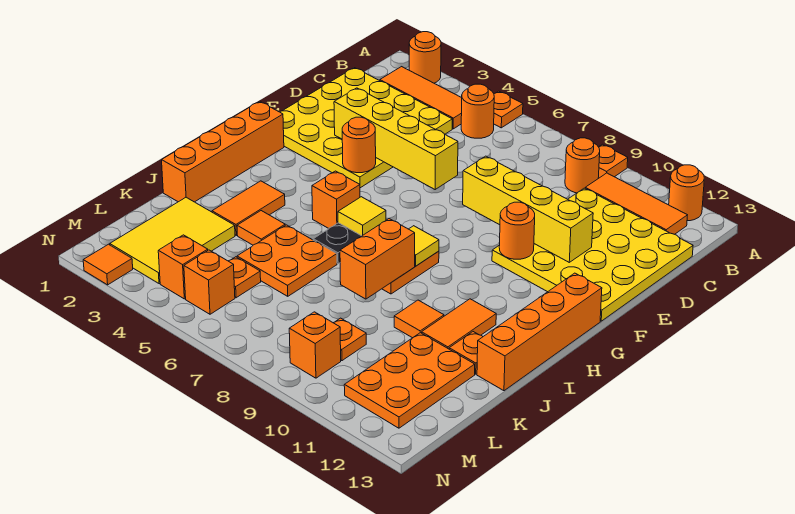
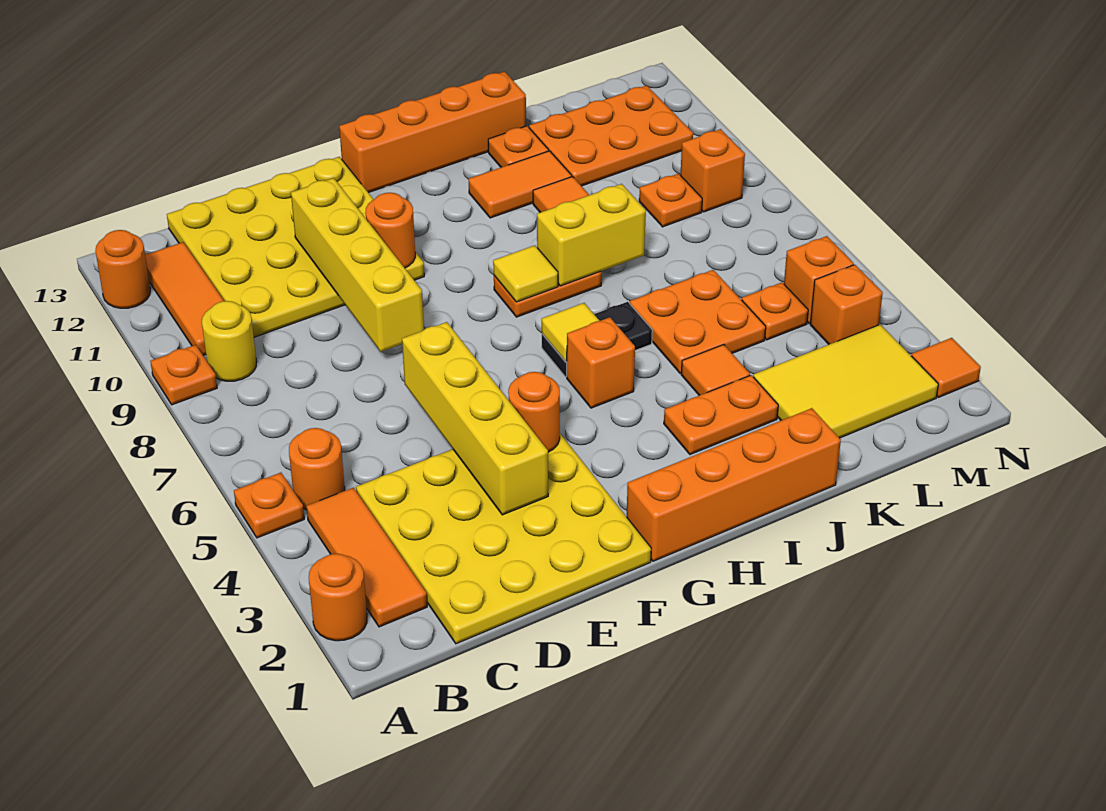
orange 1x1 round brick [565,138,600,193] -> yellow 1x1 round brick [202,301,257,381]
orange 1x2 tile [212,181,285,235] -> orange 1x2 plate [664,375,778,455]
orange 1x2 brick [340,219,415,299] -> yellow 1x2 brick [537,184,646,286]

